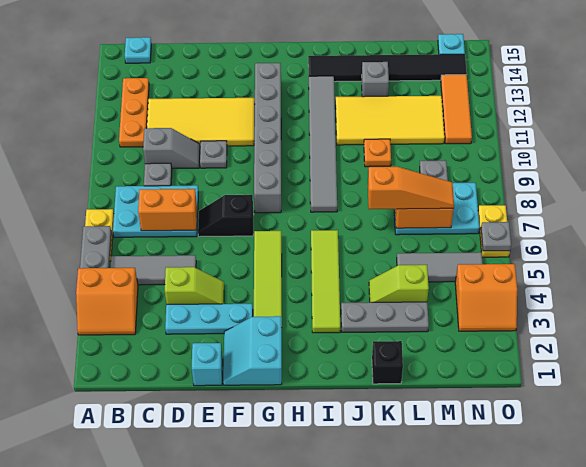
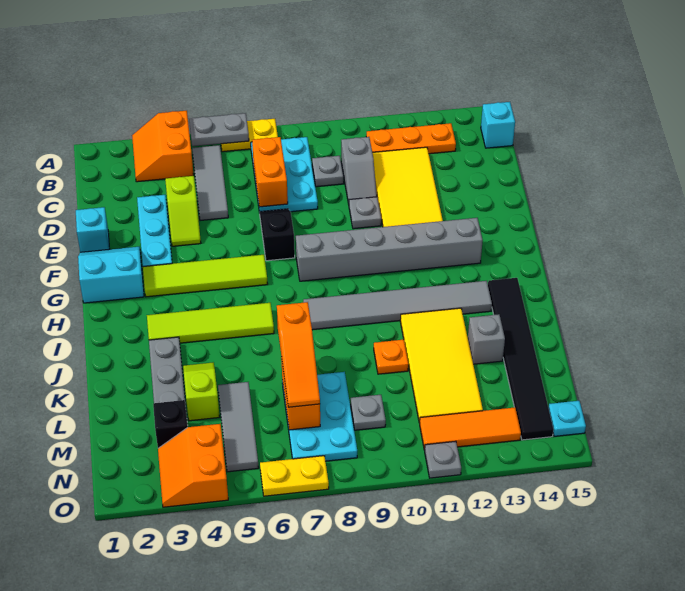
cyan 1x1 plate [125,37,151,63] -> cyan 1x1 brick [481,102,515,148]
black 1x1 brick [372,341,403,384] -> black 1x1 brick moved to [153,400,188,448]
grey 1x1 plate [481,222,511,251] -> grey 1x1 plate moved to [425,441,461,478]

